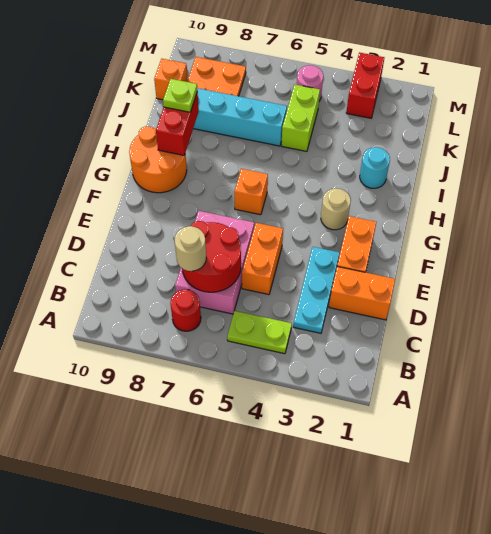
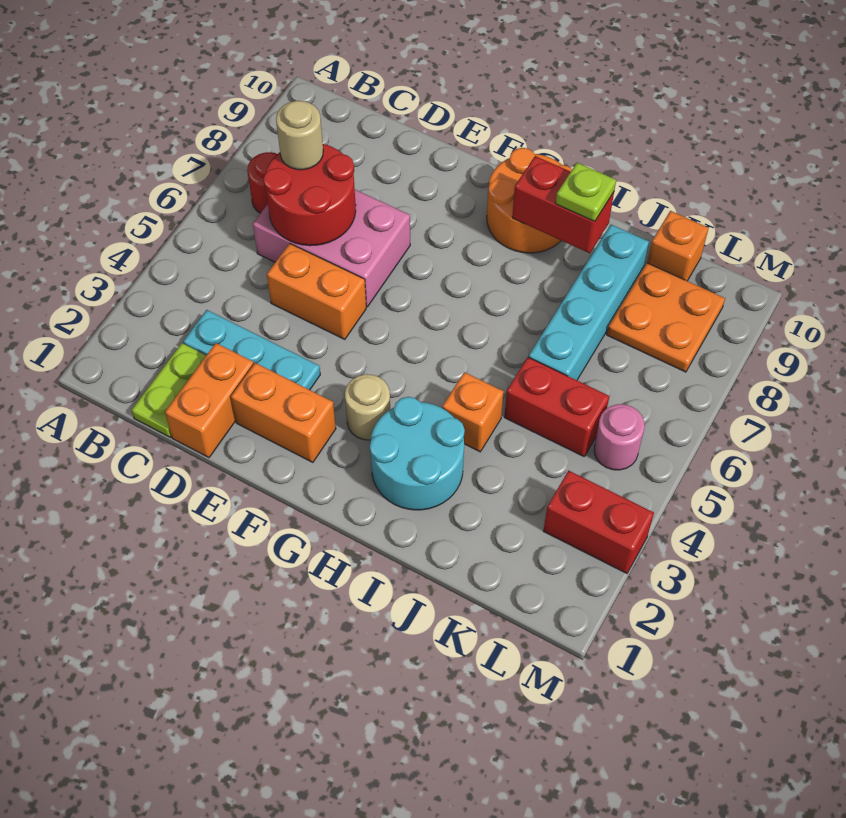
lime 1x2 plate [227,311,292,354] -> lime 1x2 plate moved to [132,343,206,437]
orange 1x1 brick [234,169,268,215] -> orange 1x1 brick moved to [442,372,504,452]
cyan 1x1 round brick [360,147,390,188] -> cyan 2x2 round brick [370,397,465,510]
lime 1x2 brick [281,85,320,151] -> red 1x2 brick [504,357,609,456]

